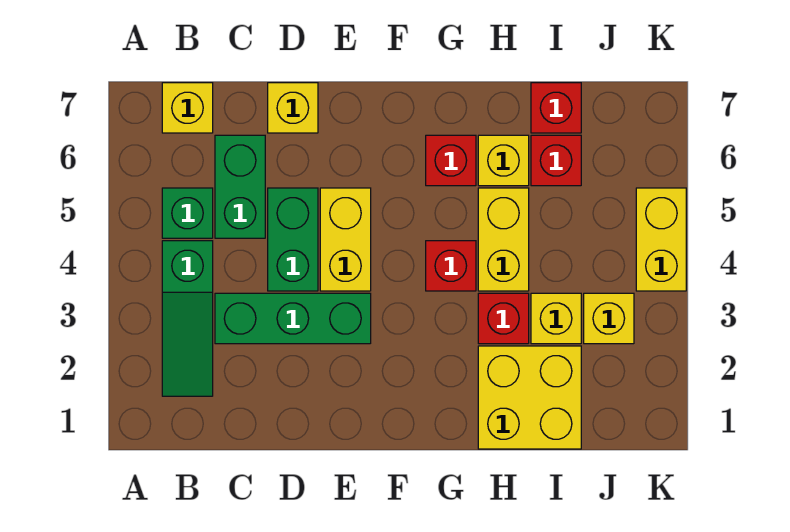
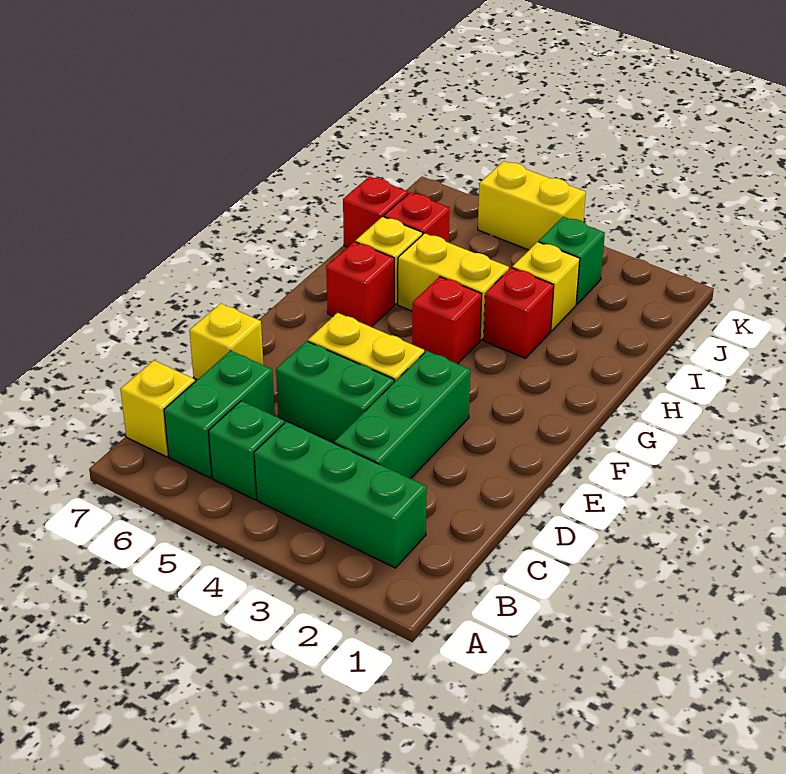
green 1x3 slope [162,241,213,396] -> green 1x3 brick [254,422,427,568]
green 1x2 brick [215,135,265,238] -> green 1x2 brick turned to [164,351,275,478]
yellow 2x2 brick [478,346,581,449] -> none
yellow 1x1 brick [584,293,634,344] -> green 1x1 brick [539,217,605,304]

